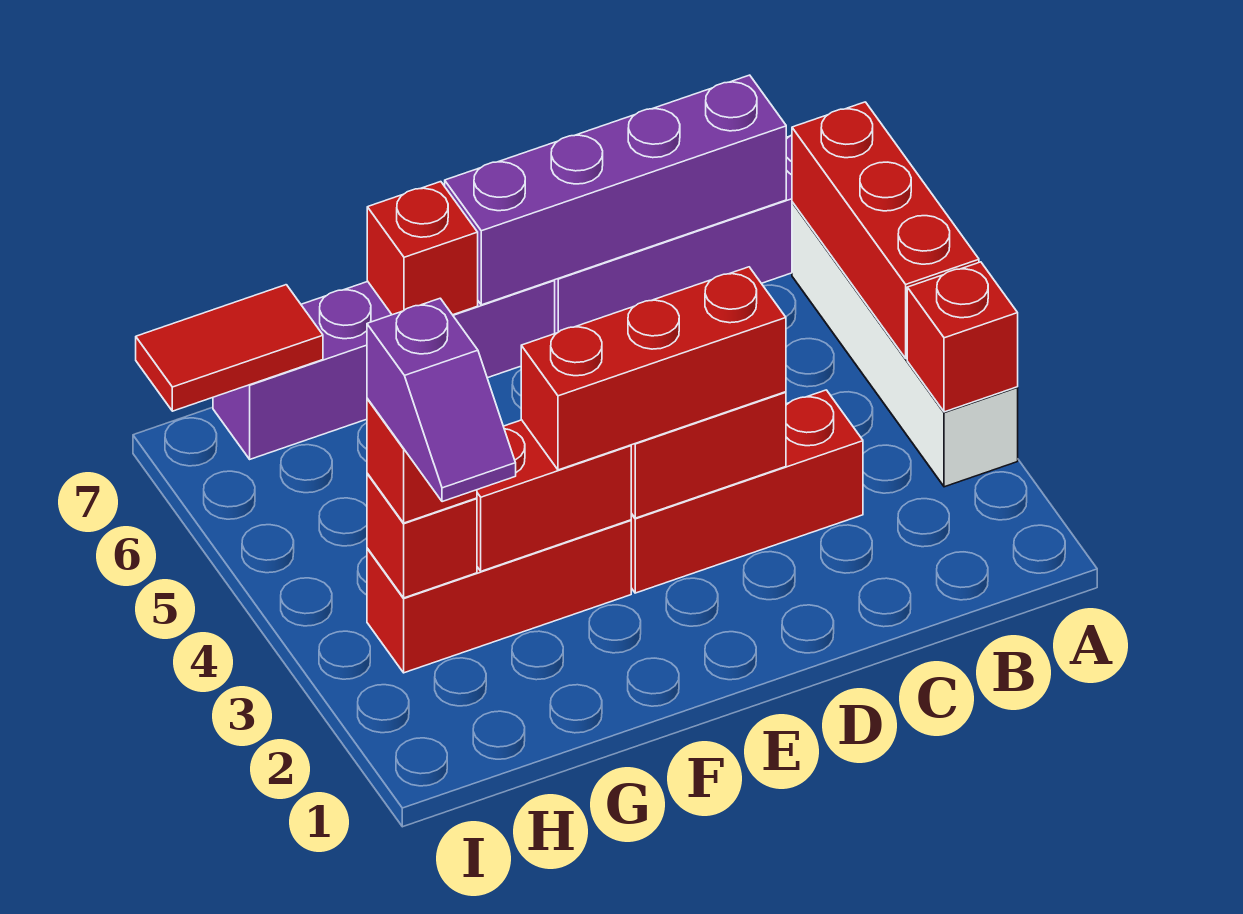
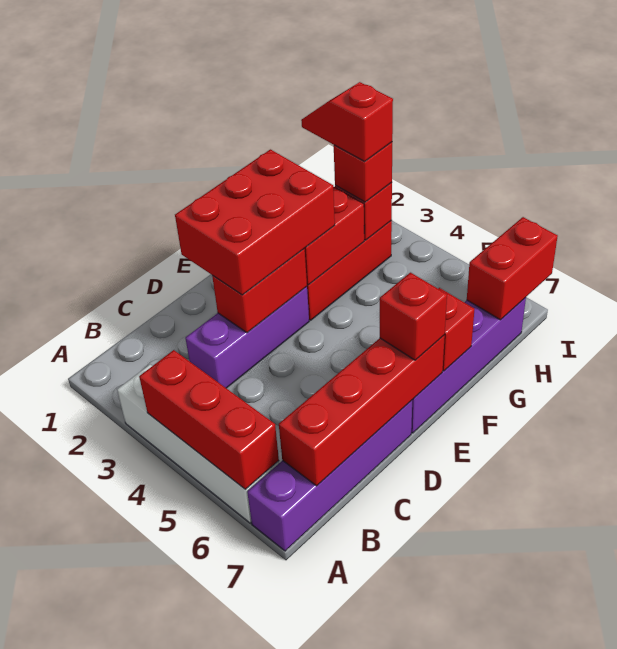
red 1x1 brick [907,262,1018,412] -> red 1x1 brick moved to [380,273,447,360]
purple 1x4 brick [445,75,786,305] -> red 1x4 brick [279,335,445,486]
red 1x3 brick [631,390,863,593] -> purple 1x3 brick [185,287,309,388]
red 1x3 brick [521,267,786,470] -> red 2x3 brick [175,149,335,295]
purple 1x2 slope [367,298,516,502] -> red 1x2 slope [301,82,393,162]
red 1x2 tile [136,285,323,411] -> red 1x2 brick [467,217,558,320]

